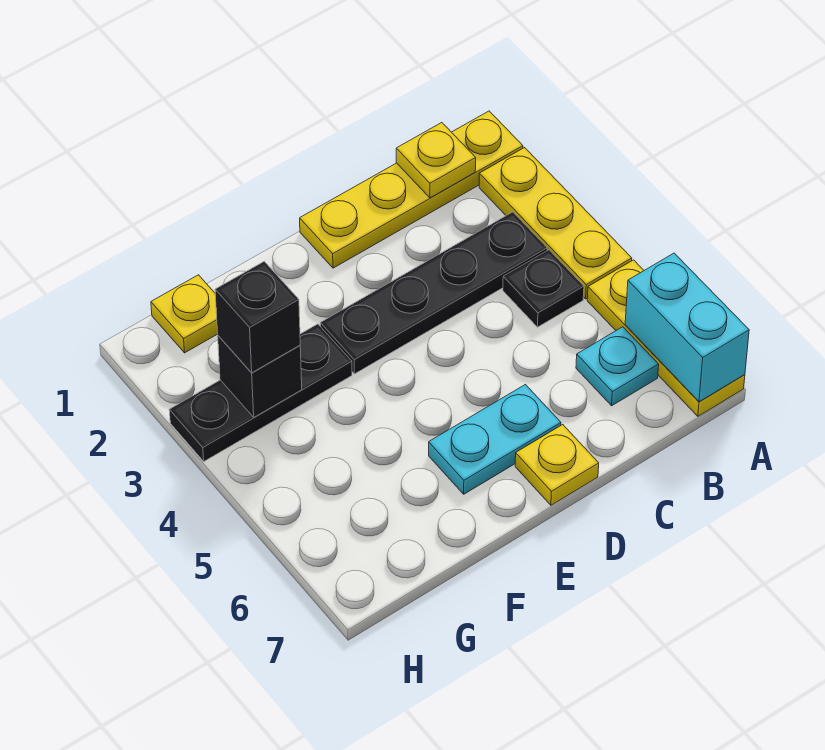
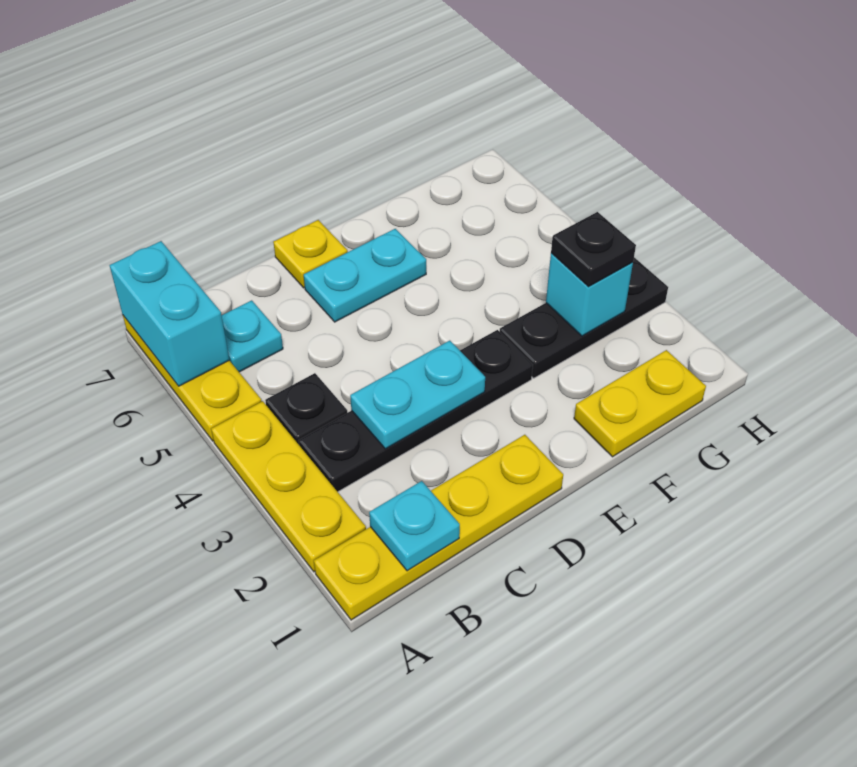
yellow 1x1 plate [396,123,476,198] -> cyan 1x1 plate [369,481,460,571]
none -> cyan 1x2 plate [350,341,485,449]
yellow 1x1 plate [151,275,218,353] -> yellow 1x2 plate [574,350,706,457]
black 1x1 brick [218,336,302,417] -> cyan 1x1 brick [546,253,633,336]
black 1x1 brick [215,262,300,373] -> black 1x1 plate [551,212,636,287]

